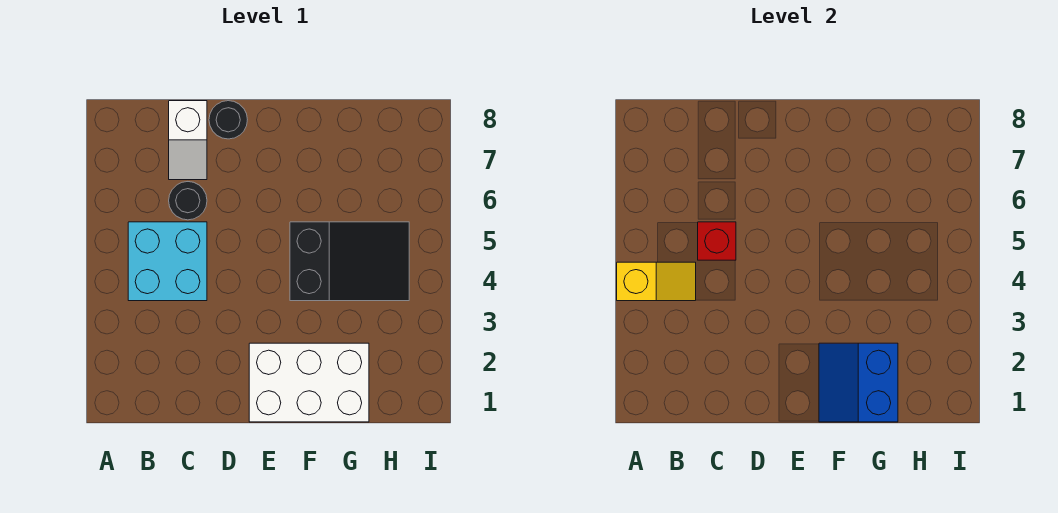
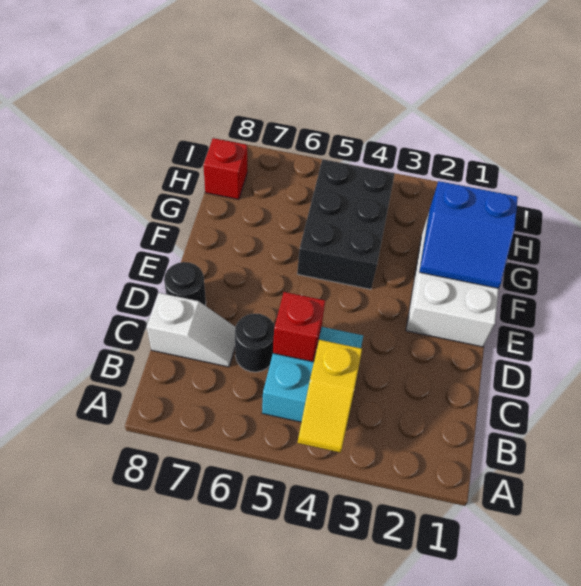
yellow 1x2 slope [617,262,696,301] -> yellow 1x2 slope turned to [298,340,362,453]
black 2x3 slope [290,222,409,301] -> black 2x3 brick [297,159,395,289]
none -> red 1x1 brick [203,138,247,199]

